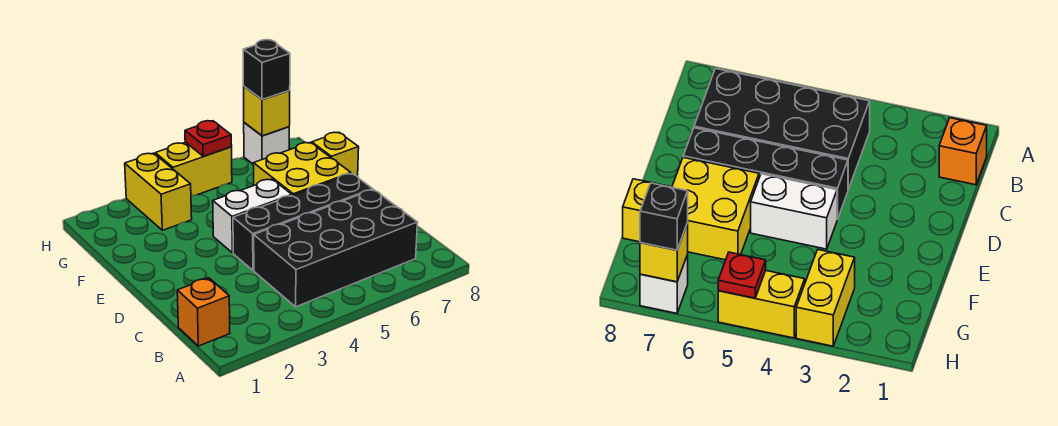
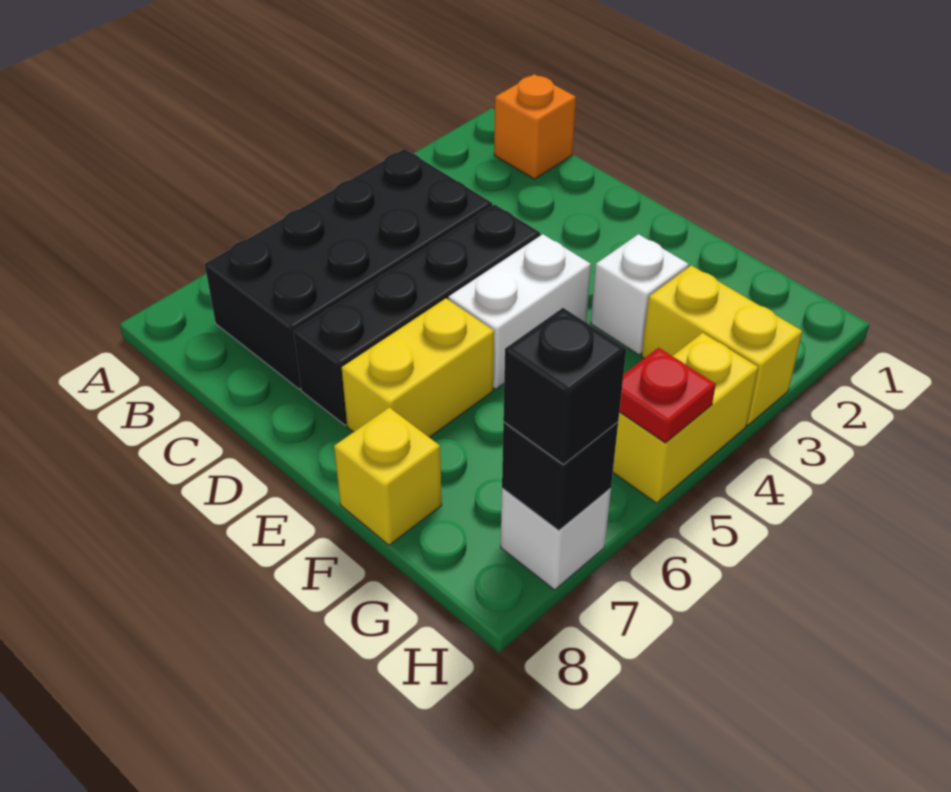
yellow 2x2 brick [253,142,351,195] -> yellow 1x2 brick [342,298,494,437]
none -> white 1x1 brick [591,234,689,355]
yellow 1x1 brick [244,87,290,136] -> black 1x1 brick [502,422,618,531]

